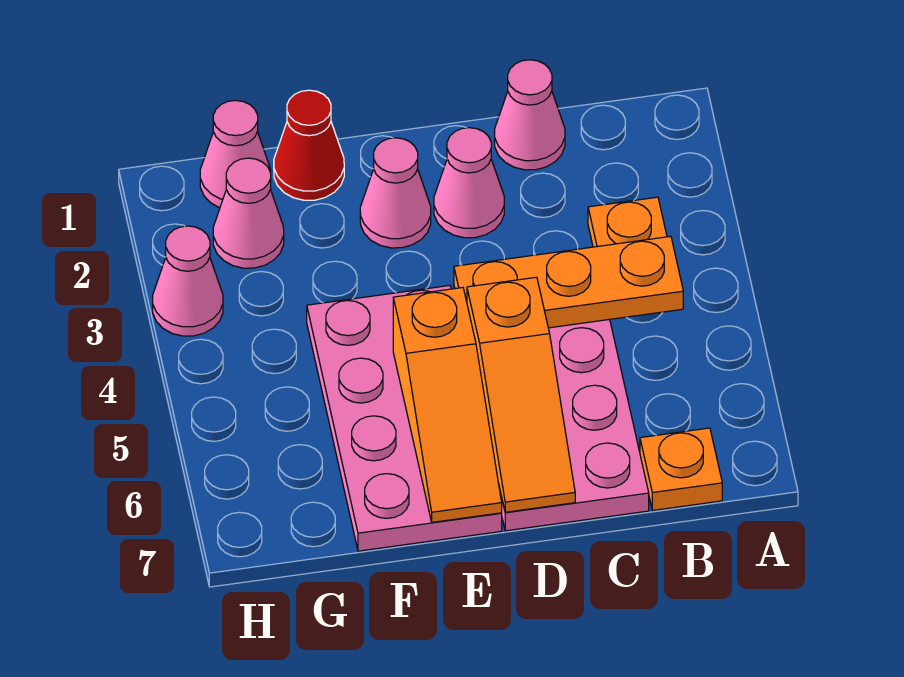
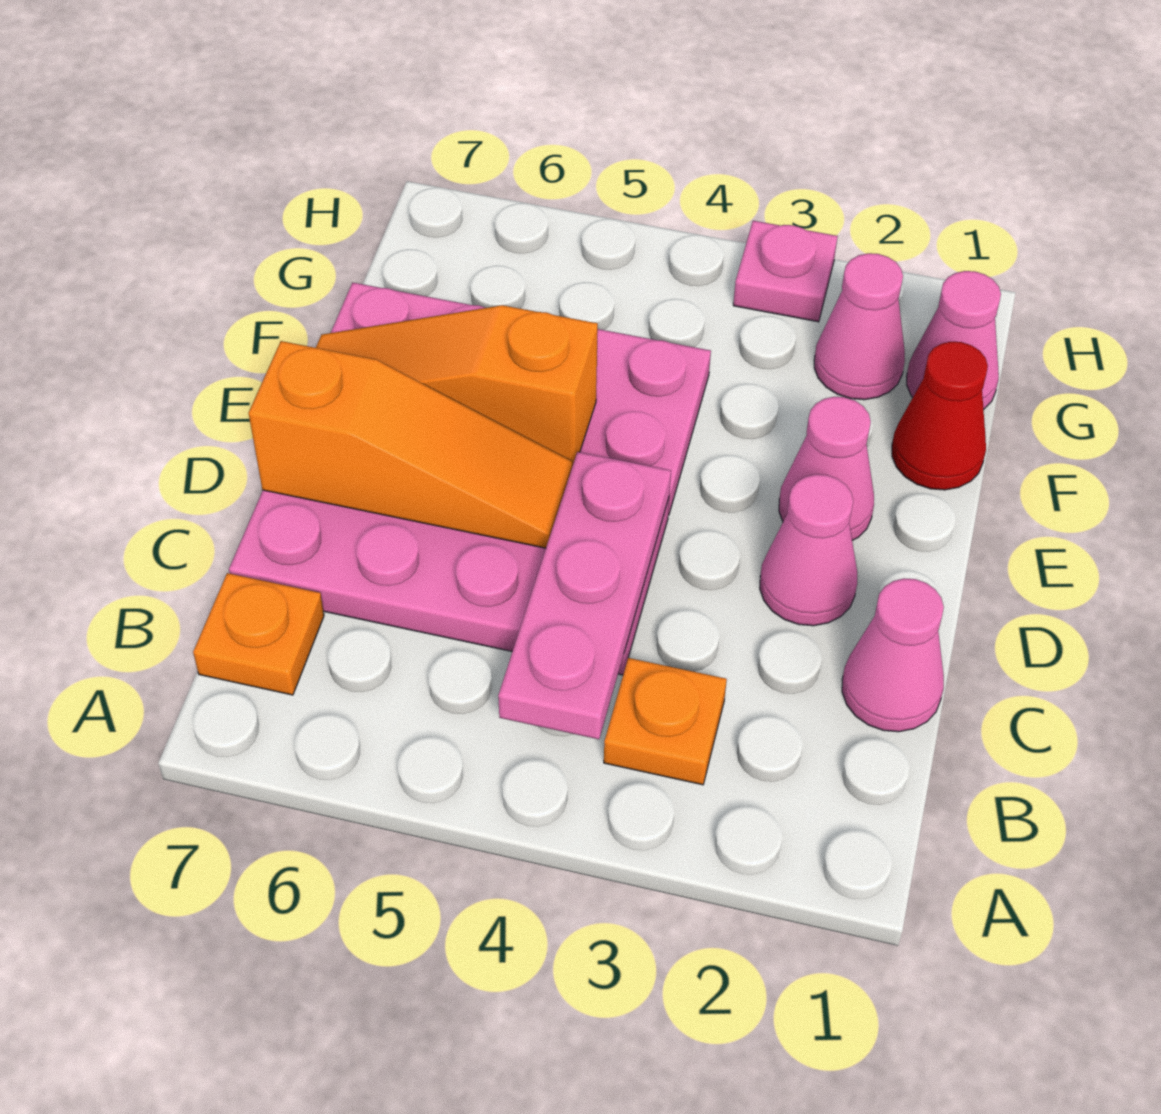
orange 1x3 plate [454,236,683,328] -> pink 1x3 plate [498,452,671,739]
orange 1x3 slope [467,277,575,512] -> orange 1x3 slope turned to [249,341,572,548]
pink 1x1 cone [153,226,223,336] -> pink 1x1 plate [733,221,838,322]

